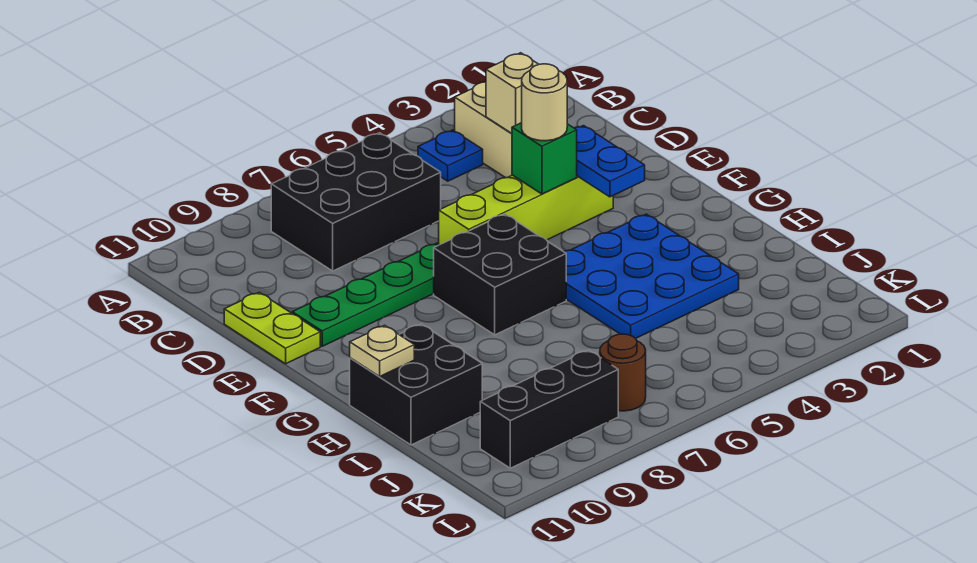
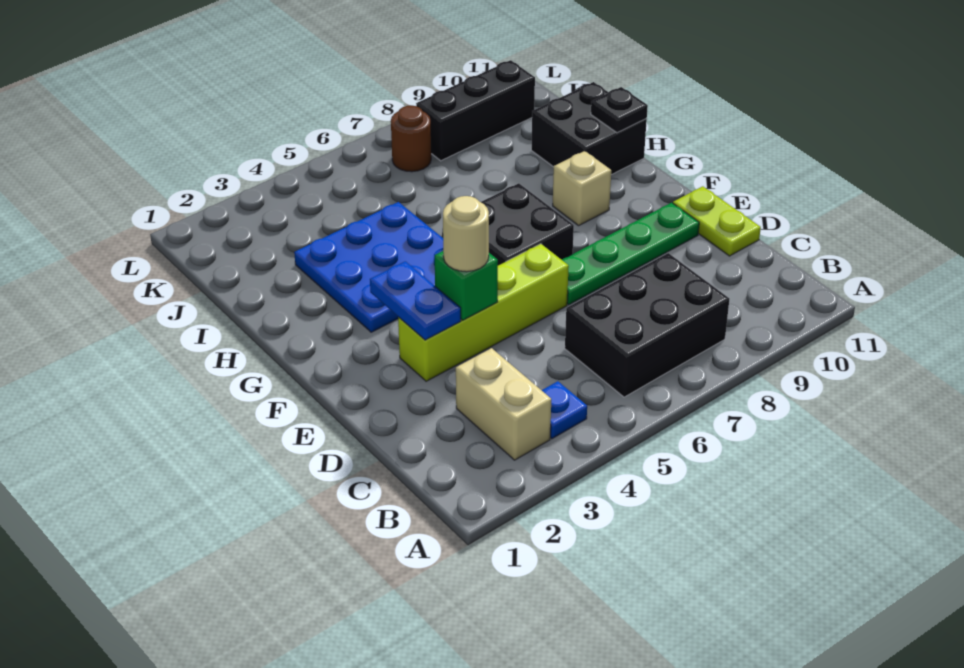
tan 1x1 brick [486,53,539,133] -> tan 1x1 brick moved to [553,151,611,226]
tan 1x1 plate [350,325,414,376] -> black 1x1 plate [591,87,648,133]

